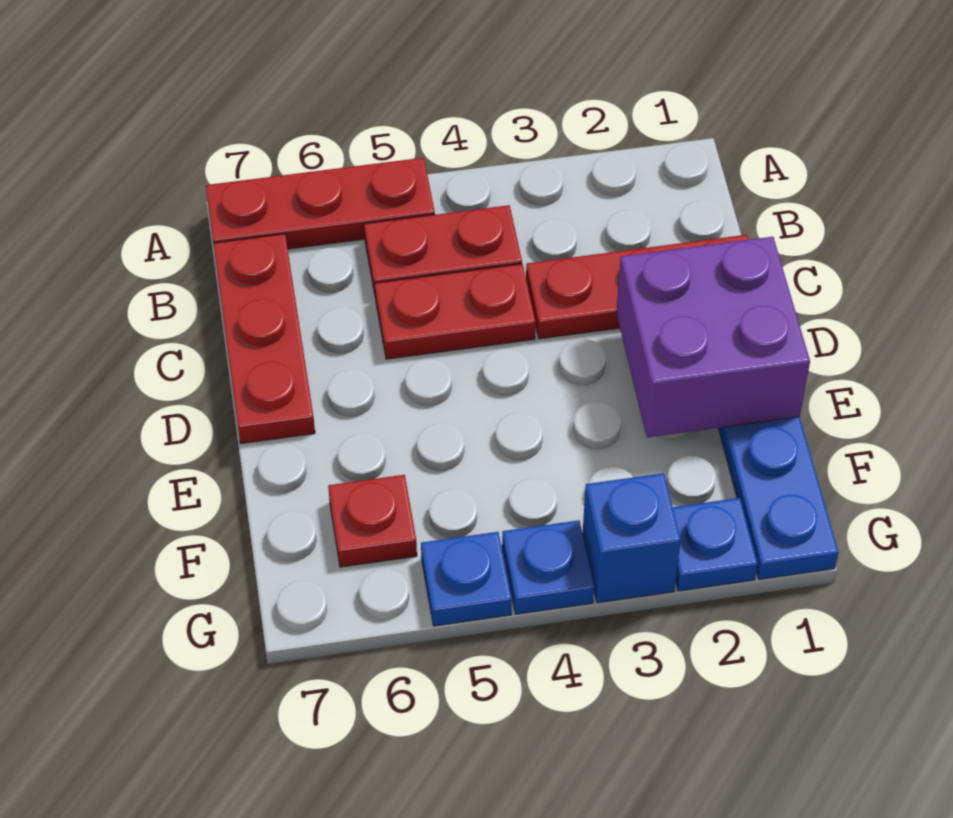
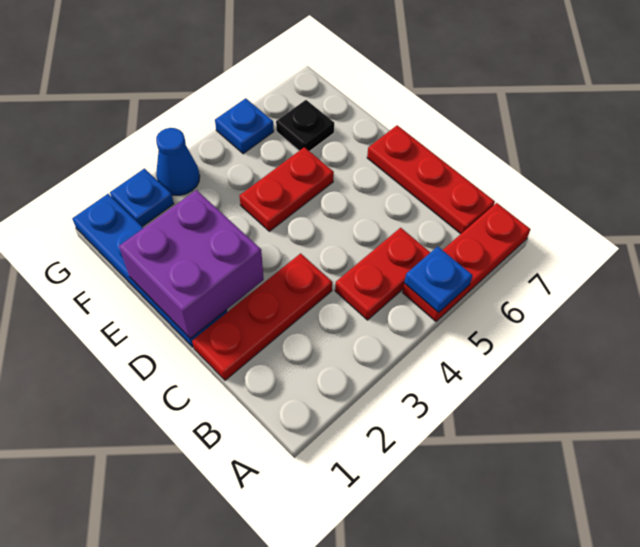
red 1x2 plate [375,264,536,359] -> red 1x2 plate moved to [240,147,334,231]
red 1x1 plate [328,475,417,567] -> black 1x1 plate [276,100,334,151]
blue 1x1 brick [582,473,681,603] -> blue 1x1 cone [156,128,200,195]
blue 1x1 plate [502,520,594,614] -> blue 1x1 plate moved to [404,246,473,313]

